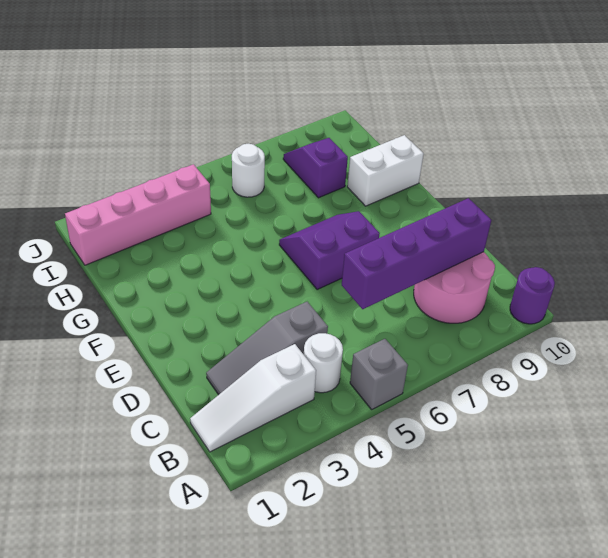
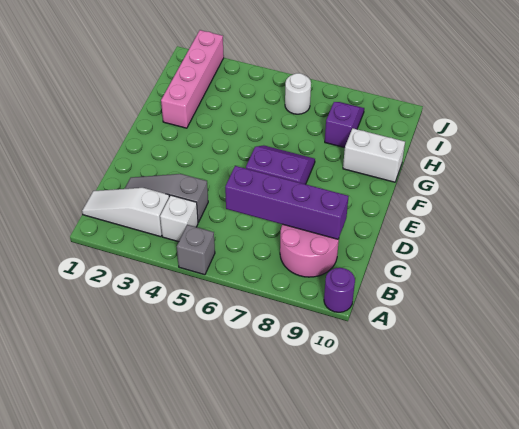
white 1x1 round brick [304,333,343,393] -> white 1x1 brick [160,195,198,242]
pink 1x4 brick [65,164,211,265] -> pink 1x4 brick turned to [161,30,224,128]

